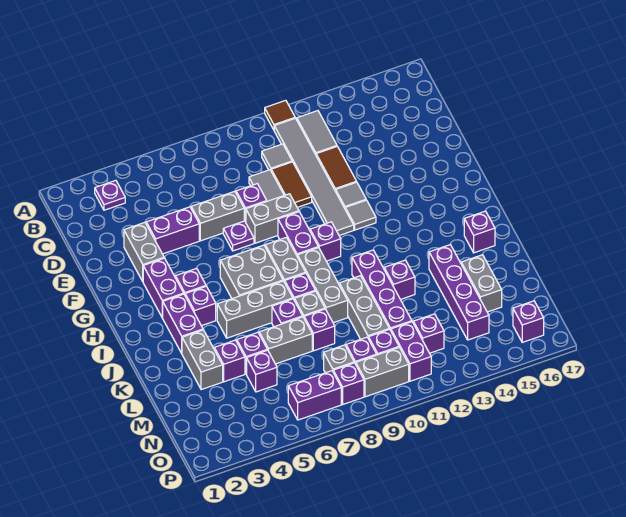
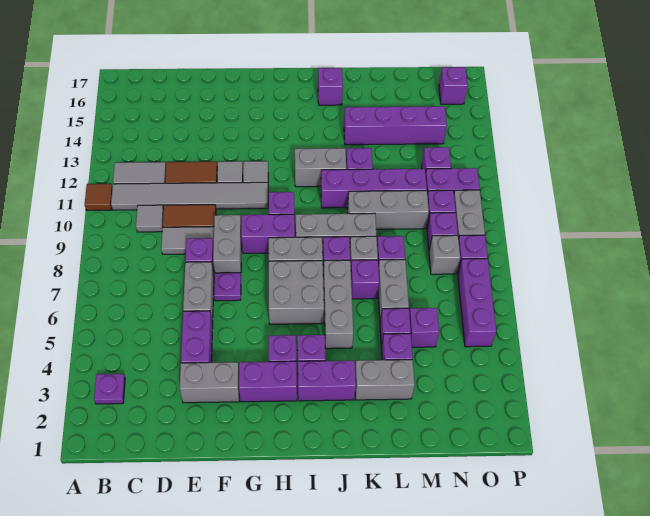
grey 1x2 brick [461,255,502,312] -> grey 1x2 brick moved to [295,148,346,187]
purple 1x2 brick [288,371,341,420] -> purple 1x3 brick [458,259,496,347]

